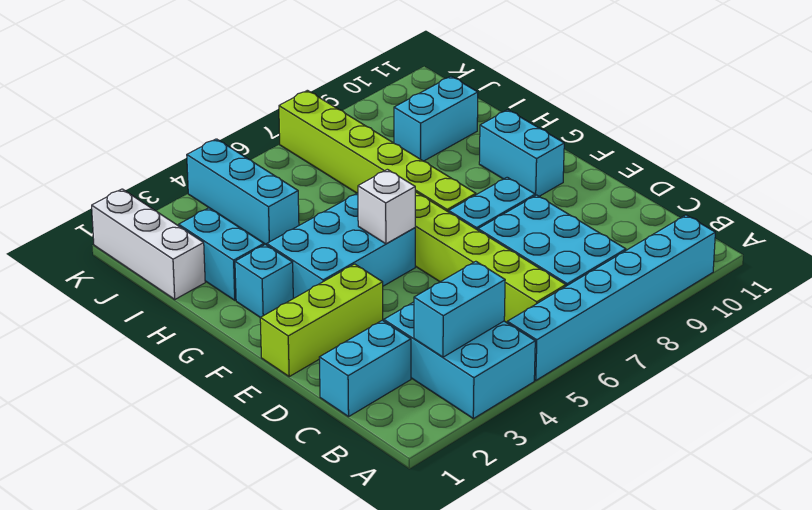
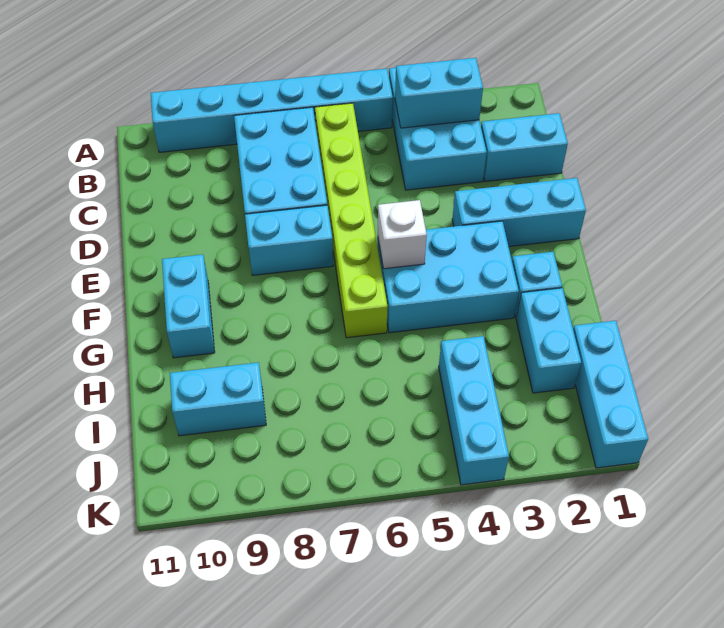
lime 1x3 brick [260,264,383,376] -> cyan 1x3 brick [452,178,586,246]
lime 1x6 brick [279,90,476,212] -> none
white 1x3 brick [92,189,205,299] -> cyan 1x3 brick [573,321,648,468]

